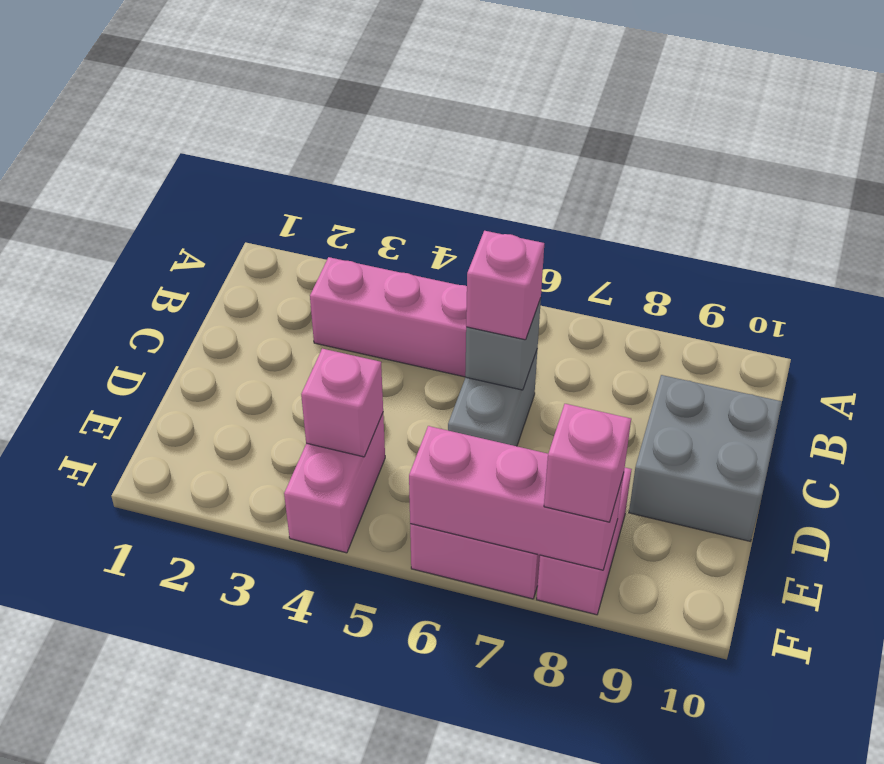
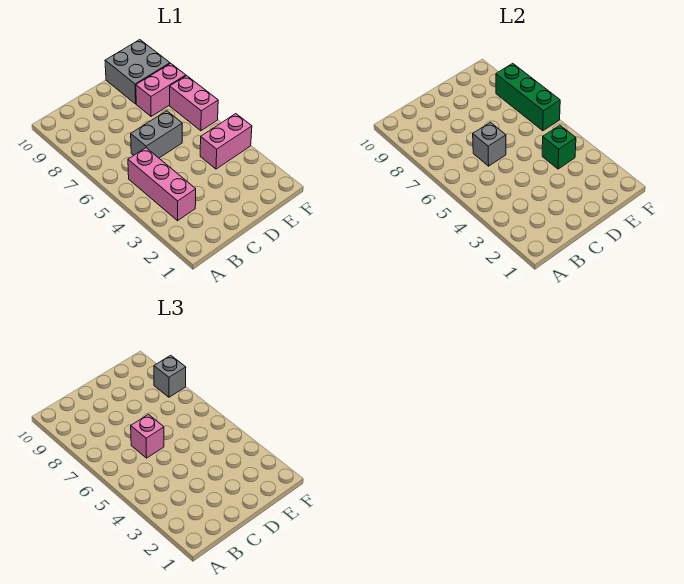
grey 2x2 brick [629,375,782,541] -> grey 2x2 brick moved to [105,40,170,104]
pink 1x1 brick [301,349,383,457] -> green 1x1 brick [542,125,576,169]
pink 1x3 brick [409,426,624,570] -> green 1x3 brick [496,63,560,131]
pink 1x1 brick [544,404,631,522] -> grey 1x1 brick [154,355,186,397]

